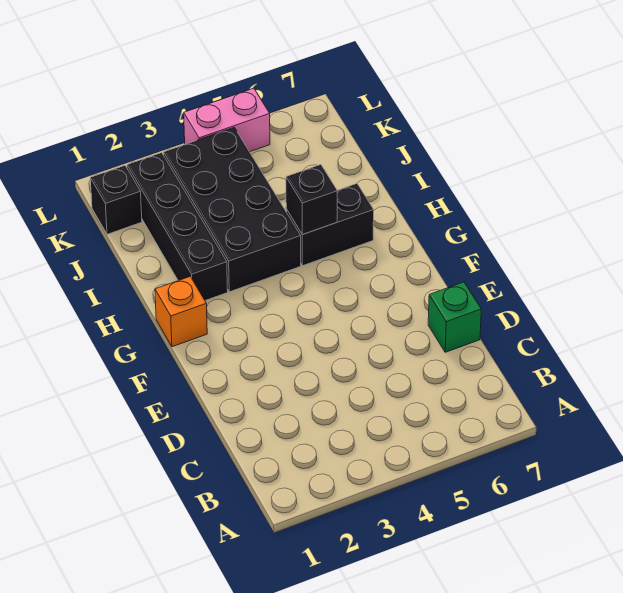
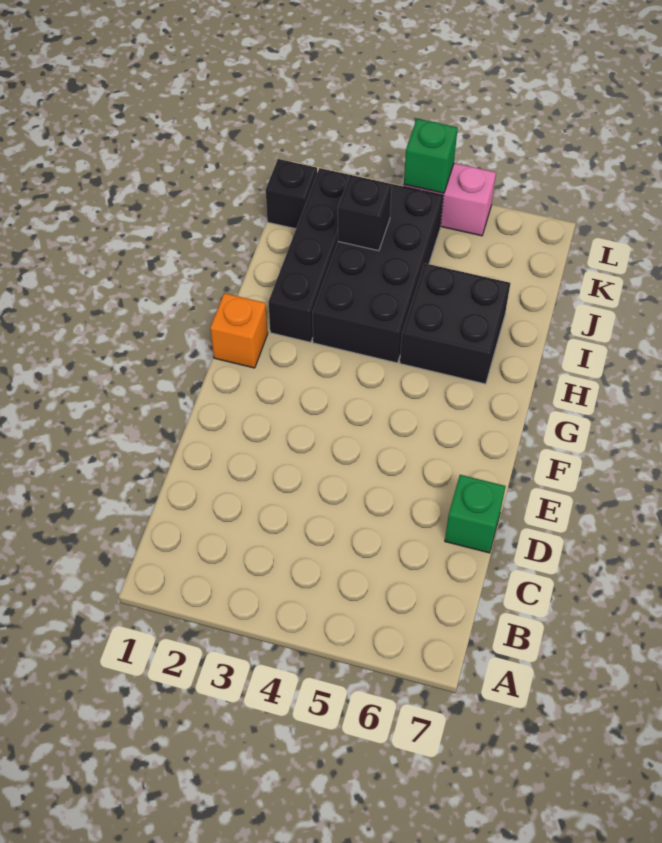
black 1x2 brick [286,184,374,266] -> black 2x2 brick [400,263,510,384]
black 1x1 brick [286,165,337,235] -> black 1x1 brick moved to [338,175,392,251]
none -> green 1x1 brick [404,119,458,193]

